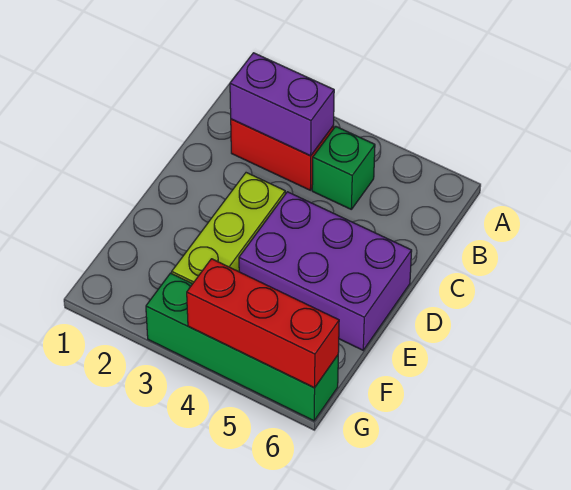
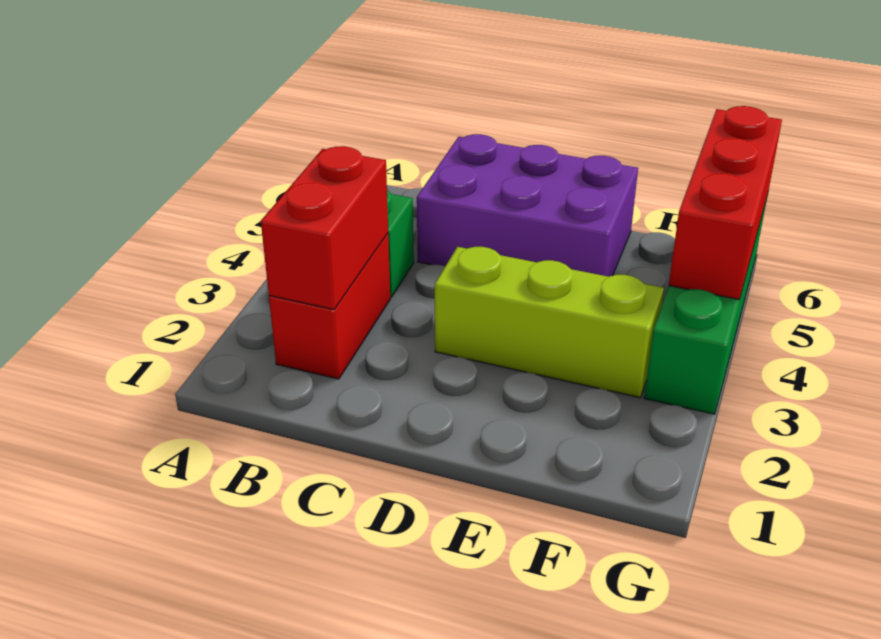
purple 1x2 brick [230,53,334,156] -> red 1x2 brick [261,146,388,310]
purple 2x3 brick [239,192,412,350] -> purple 2x3 brick turned to [417,134,638,277]

